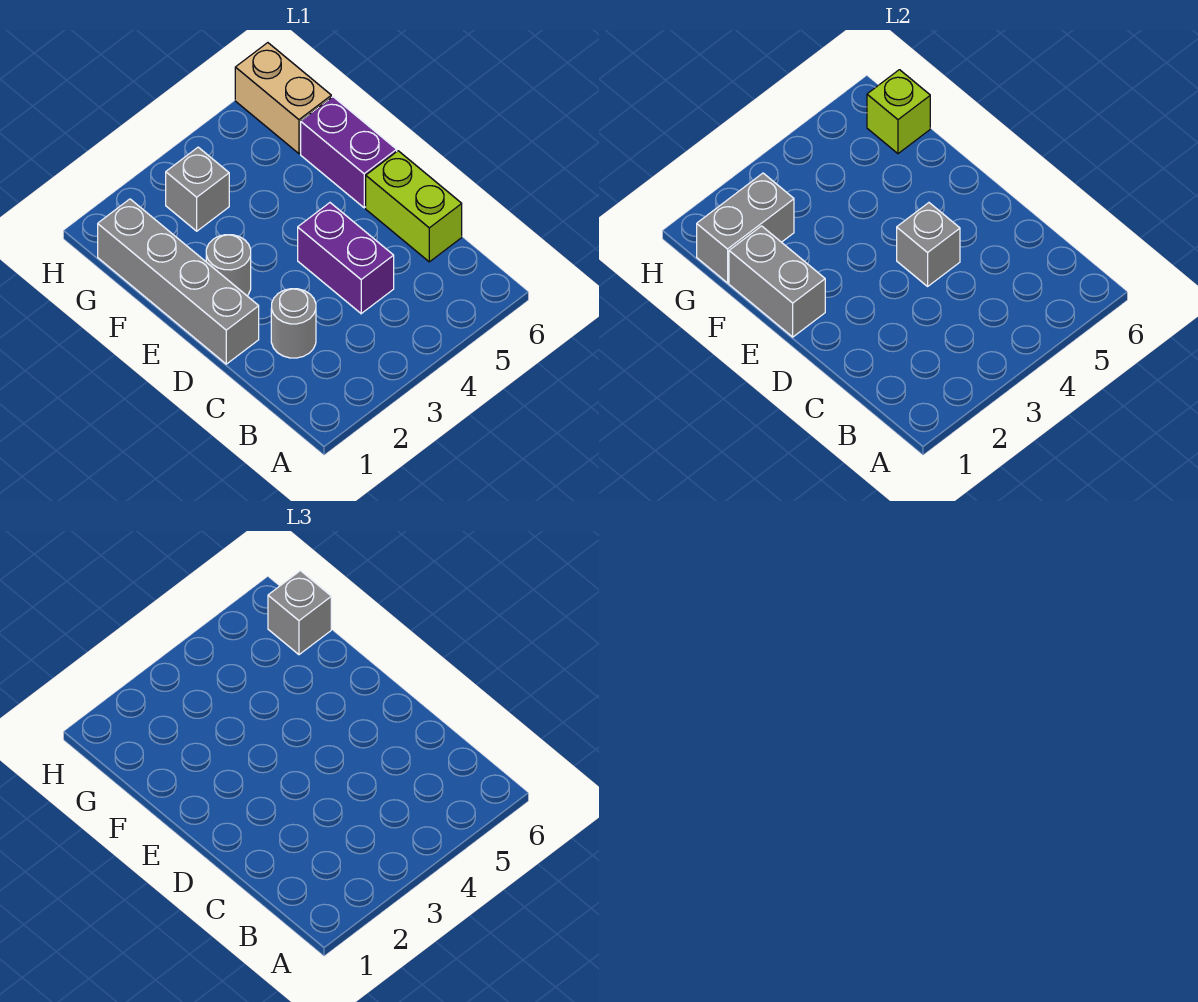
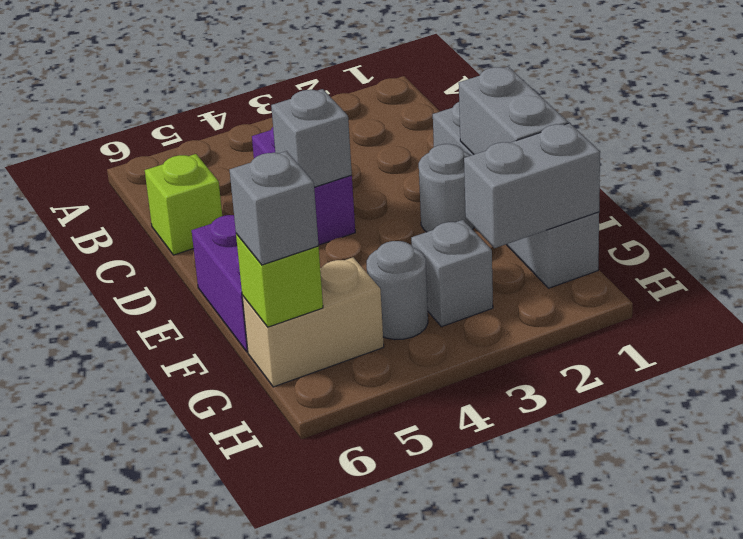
grey 1x1 round brick [271,289,316,358] -> grey 1x1 round brick moved to [367,241,428,340]
lime 1x2 brick [366,151,462,262] -> lime 1x1 brick [145,154,222,255]
tan 1x2 brick [235,43,331,154] -> tan 1x2 brick turned to [242,257,384,387]

